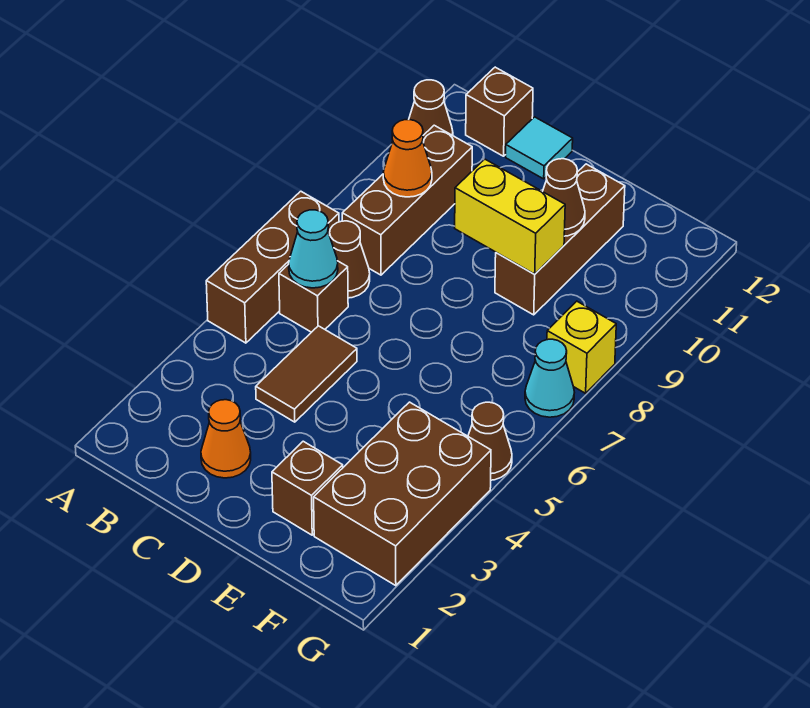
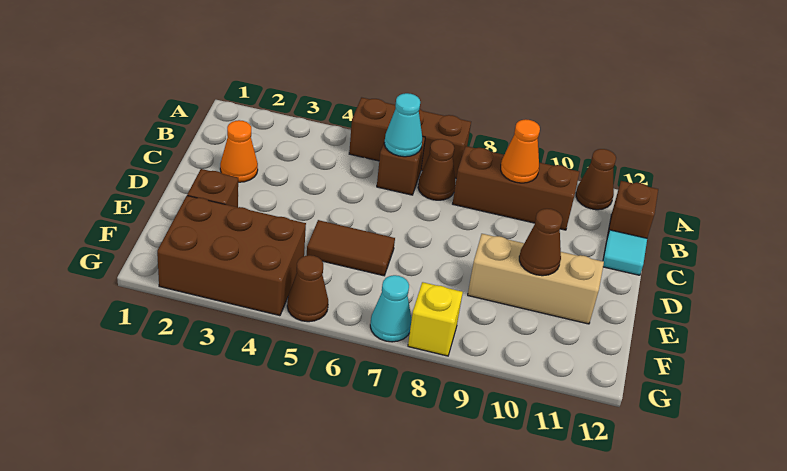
brown 1x2 tile [256,326,357,422] -> brown 1x2 tile moved to [307,220,395,276]
yellow 1x2 brick [455,159,565,274] -> none
brown 1x3 brick [495,164,625,315] -> tan 1x3 brick [468,234,604,324]

